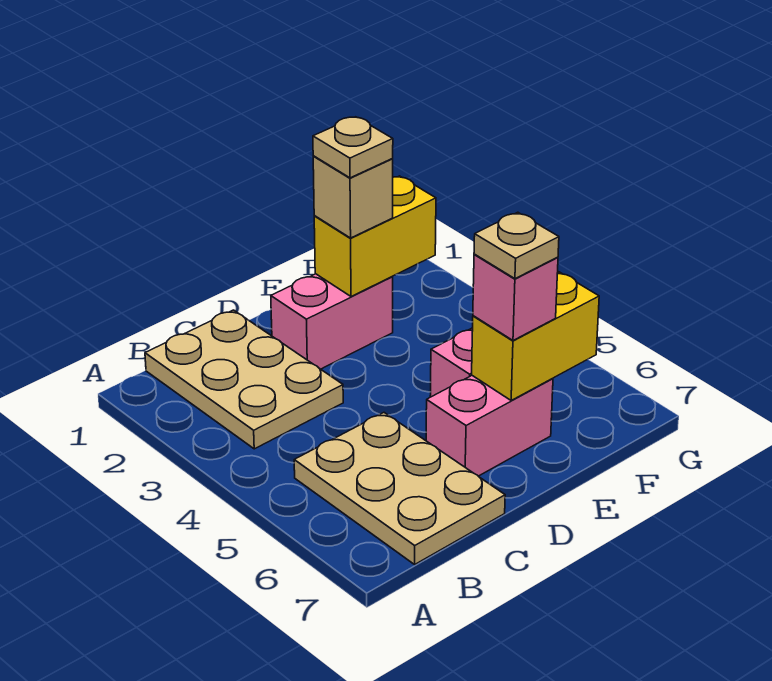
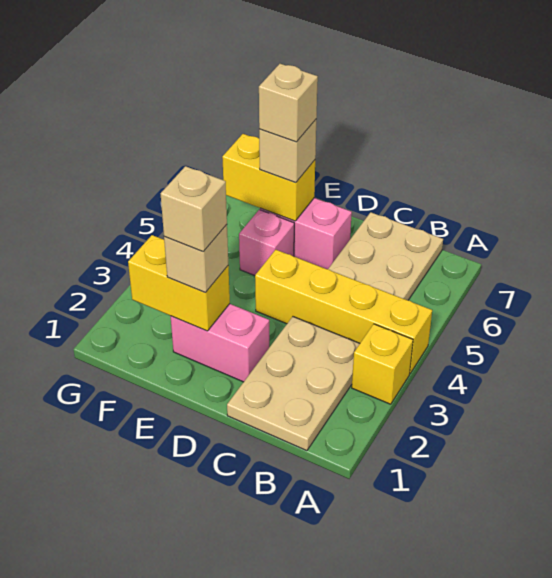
none -> yellow 1x1 brick [352,324,413,404]
none -> yellow 1x4 brick [255,250,432,373]
tan 1x1 plate [313,117,393,178] -> tan 1x1 brick [160,166,227,252]
pink 1x1 brick [473,254,558,340] -> tan 1x1 brick [259,120,316,183]
tan 1x1 plate [474,212,559,279] -> tan 1x1 brick [259,64,318,142]

